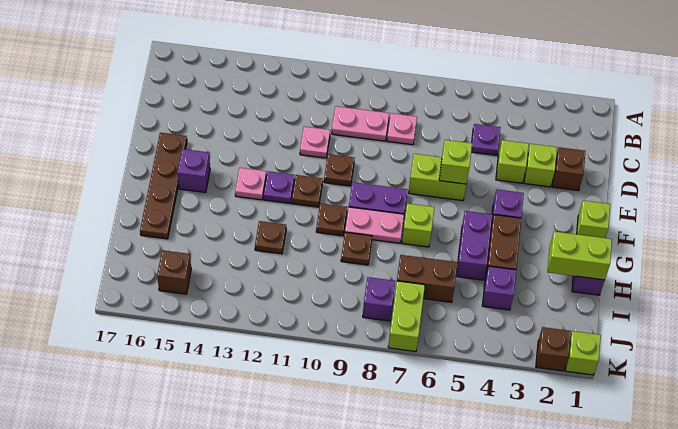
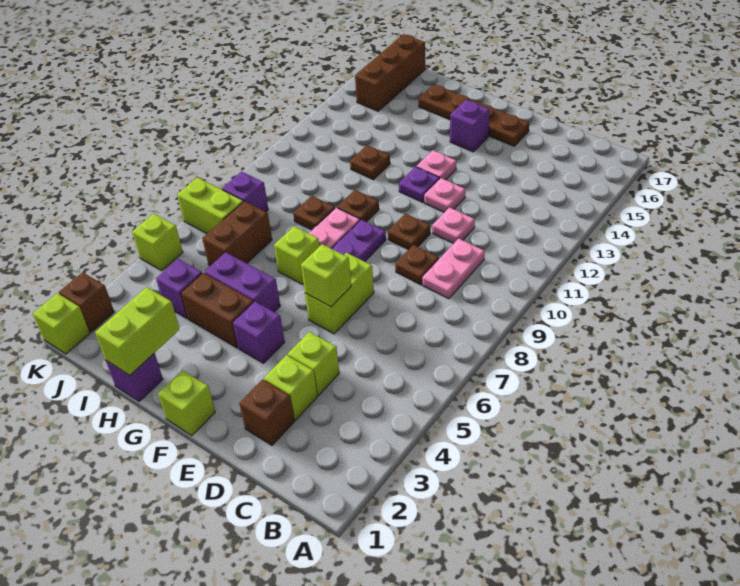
purple 1x1 plate [471,124,501,155] -> none
pink 1x1 plate [387,113,417,145] -> pink 1x1 plate moved to [424,178,465,212]
brown 1x1 plate [292,175,323,207] -> brown 1x1 plate moved to [395,245,439,285]
brown 1x1 brick [157,250,191,294] -> brown 1x3 brick [355,34,425,111]
none -> lime 1x1 brick [132,214,183,270]

